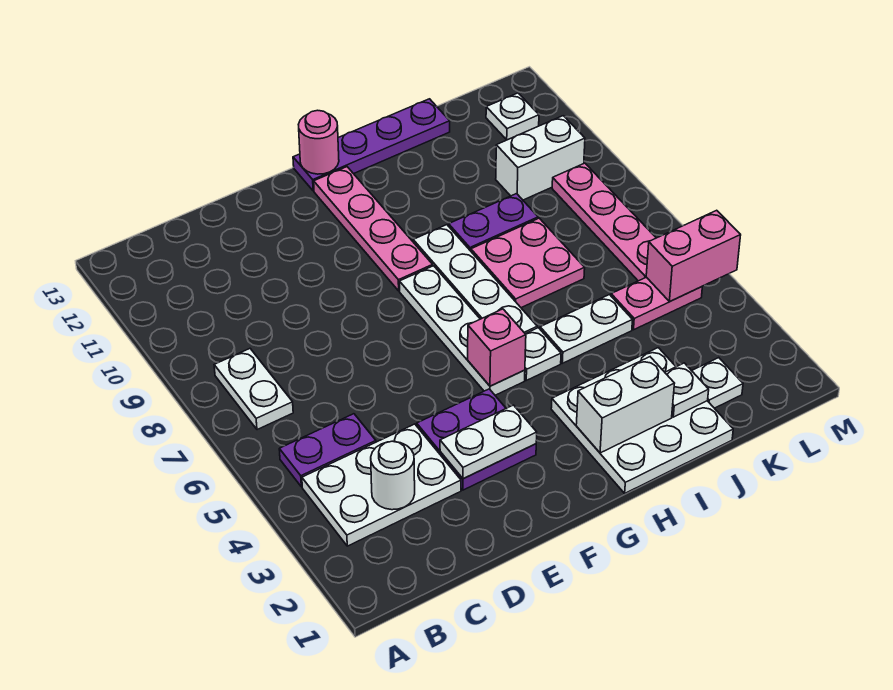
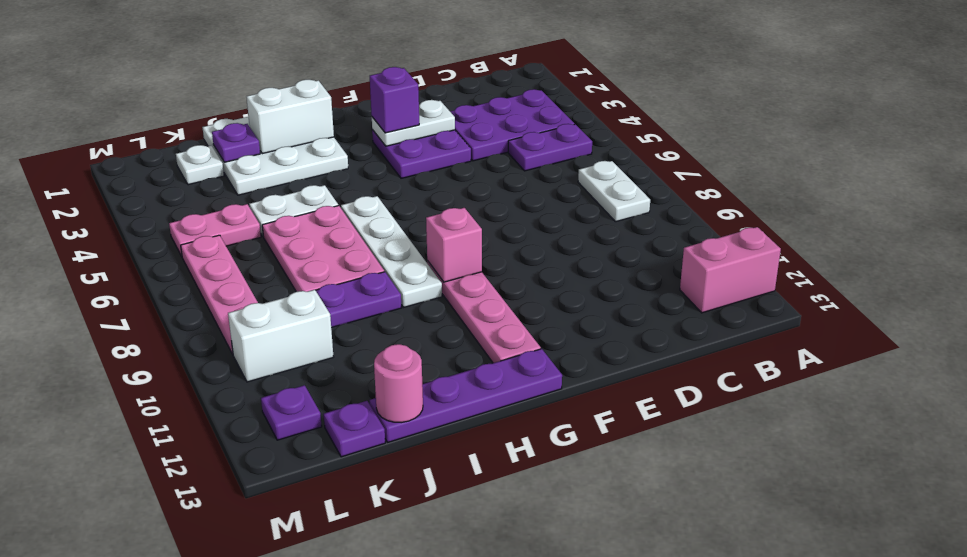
white 2x3 plate [302,424,461,546] -> purple 2x3 plate [450,89,574,161]
white 1x1 round brick [371,441,415,510] -> none
none -> purple 1x1 brick [370,67,419,133]
white 1x4 plate [399,266,525,395] -> none
pink 1x1 brick [468,309,526,386] -> pink 1x1 brick moved to [426,208,482,282]
pink 1x1 round brick [298,110,339,174] -> pink 1x1 round brick moved to [374,344,423,423]
white 1x1 plate [525,328,561,380] -> none
pink 2x2 plate [471,218,585,308] -> pink 2x3 plate [262,206,384,292]
white 1x1 plate [665,363,709,417] -> purple 1x1 plate [212,123,260,162]
none -> purple 1x1 plate [324,401,385,457]
pink 1x2 brick [646,210,741,302] -> pink 1x2 brick moved to [680,227,781,313]
white 1x1 plate [486,93,539,140] -> purple 1x1 plate [261,385,322,440]

